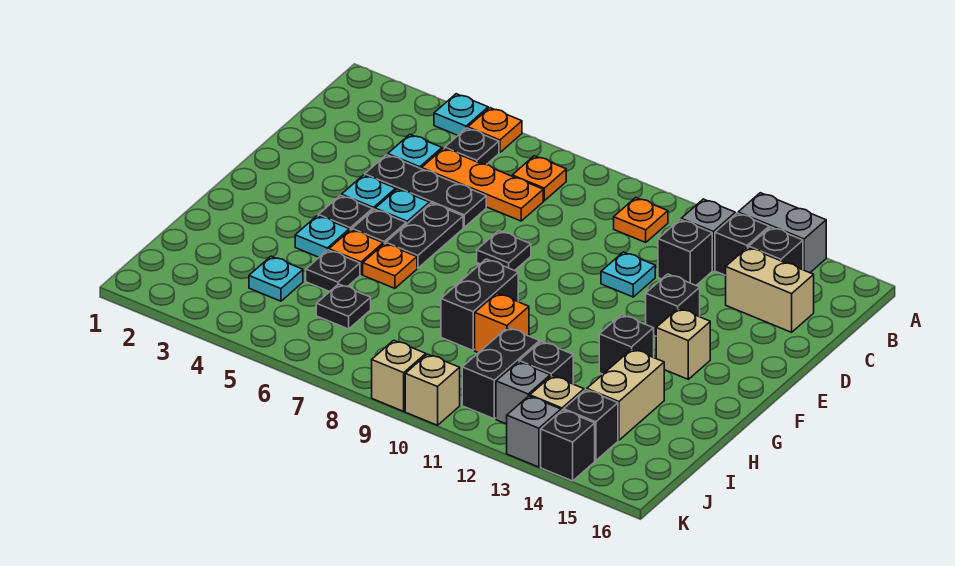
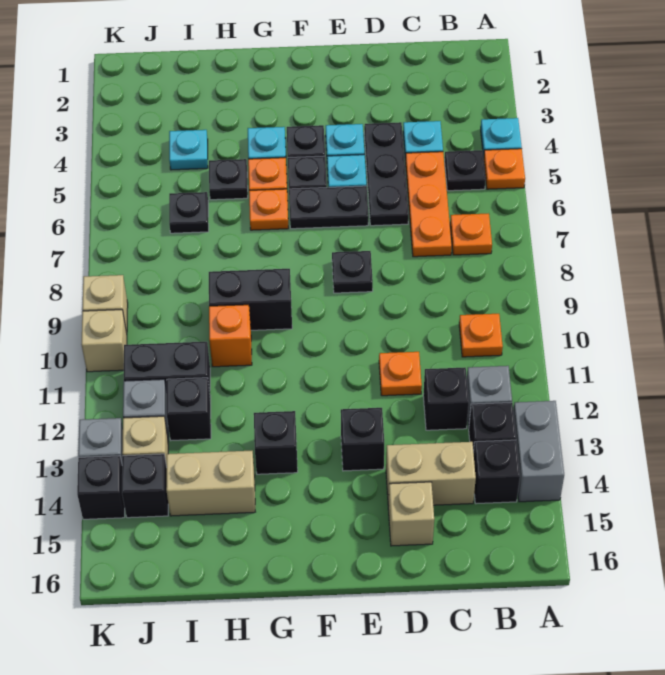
tan 1x2 brick [725,247,814,332] -> tan 1x2 brick turned to [386,442,476,506]
cyan 1x1 plate [601,252,655,297] -> orange 1x1 plate [379,352,422,396]
tan 1x1 brick [656,308,710,379] -> tan 1x1 brick moved to [388,482,434,546]

